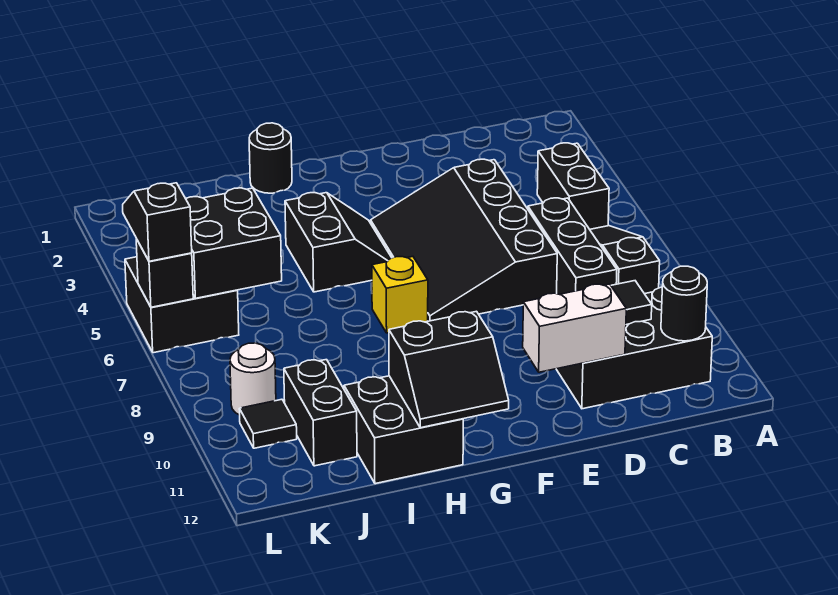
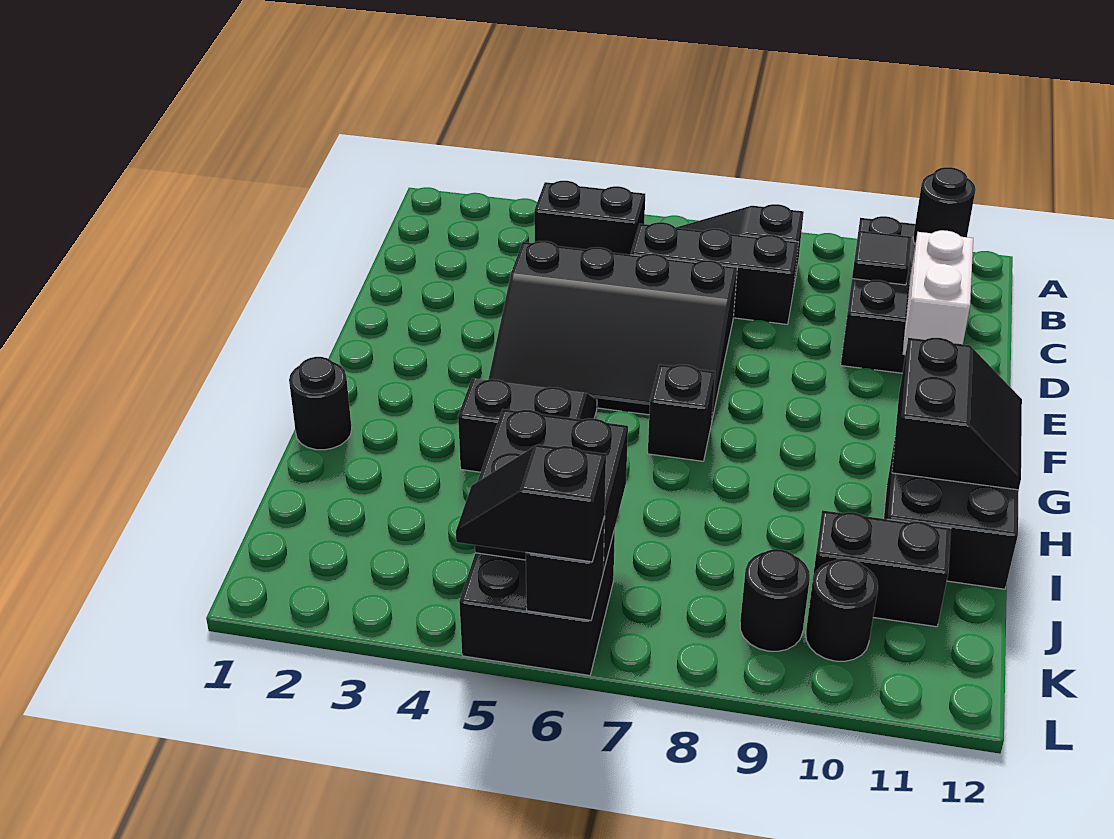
yellow 1x1 brick [372,257,428,333] -> black 1x1 brick [648,364,715,461]
white 1x1 round brick [230,343,276,415] -> black 1x1 round brick [740,549,810,651]
black 1x1 tile [239,399,297,448] -> black 1x1 round brick [806,559,878,661]

